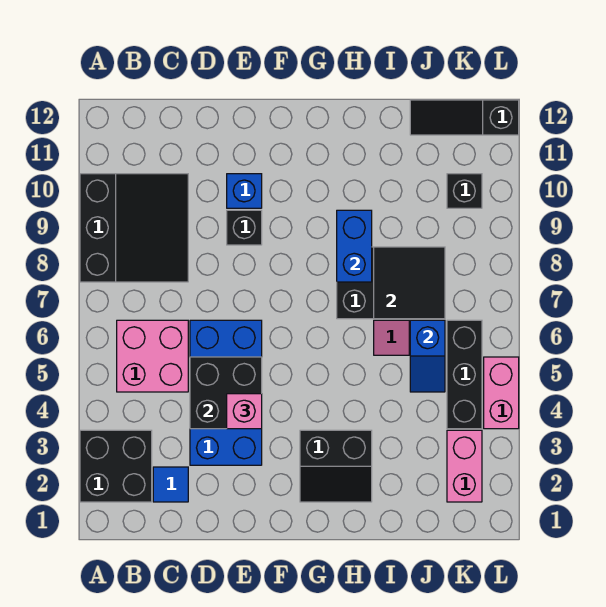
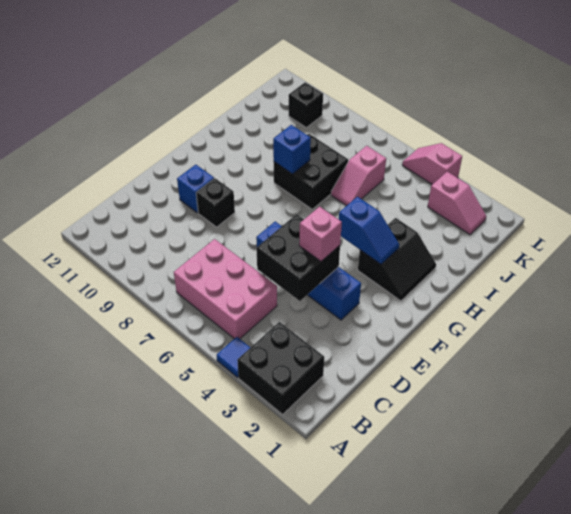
black 3x3 slope [80,174,188,282] -> none
pink 2x2 brick [117,320,188,392] -> pink 2x3 brick [174,239,277,339]
blue 1x1 tile [153,467,188,502] -> blue 1x1 tile moved to [217,337,250,377]
blue 2x4 brick [190,320,262,465] -> blue 1x4 brick [256,222,361,320]
blue 1x2 brick [337,210,372,282] -> blue 1x1 brick [273,125,311,174]
black 2x2 tile [374,247,445,319] -> none
blue 1x2 slope [410,320,445,392] -> blue 1x2 slope moved to [339,197,399,264]
black 1x3 slope [410,100,519,135] -> none
pink 1x2 brick [447,430,482,502] -> pink 1x2 slope [428,172,486,235]
black 1x3 brick [447,320,482,429] -> none
pink 1x2 brick [484,357,519,429] -> pink 1x2 slope [402,143,462,185]

